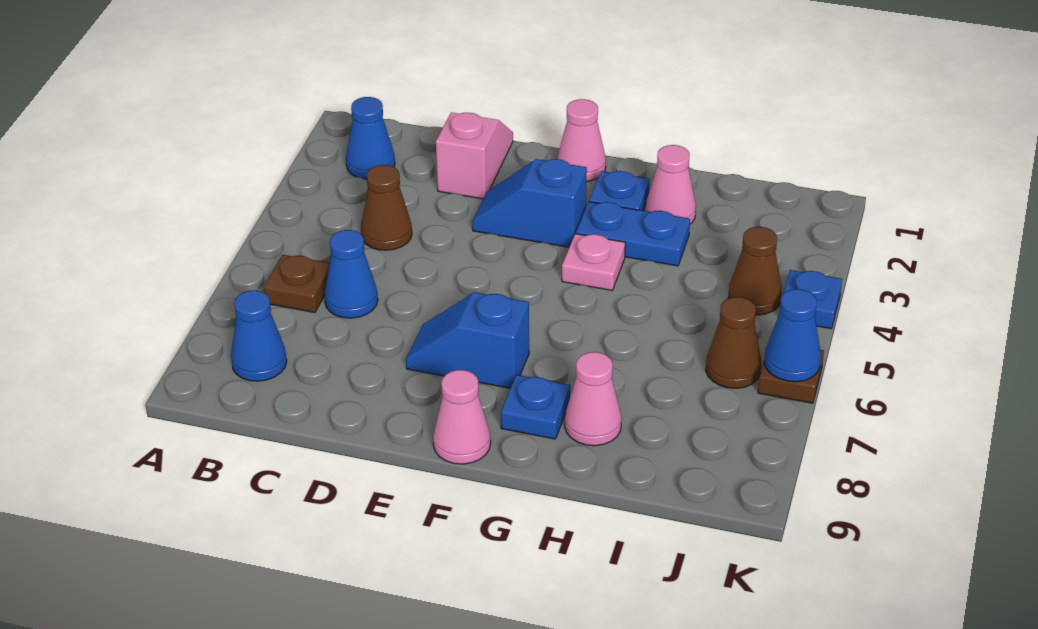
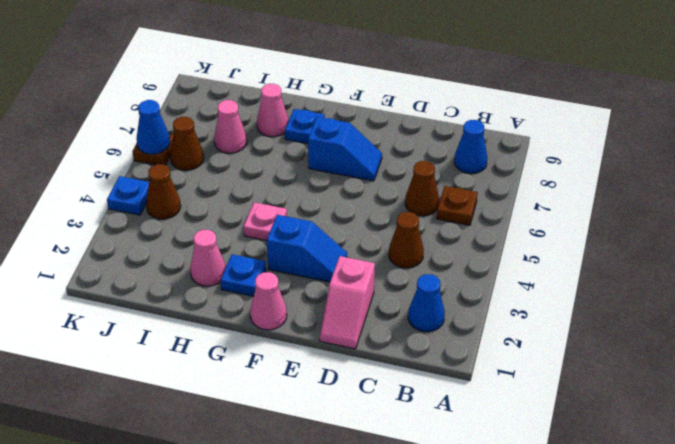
blue 1x1 cone [324,230,378,318] -> brown 1x1 cone [405,161,439,216]
pink 1x1 cone [433,370,491,464] -> pink 1x1 cone moved to [214,100,247,153]
blue 1x2 plate [576,202,690,266] -> none

